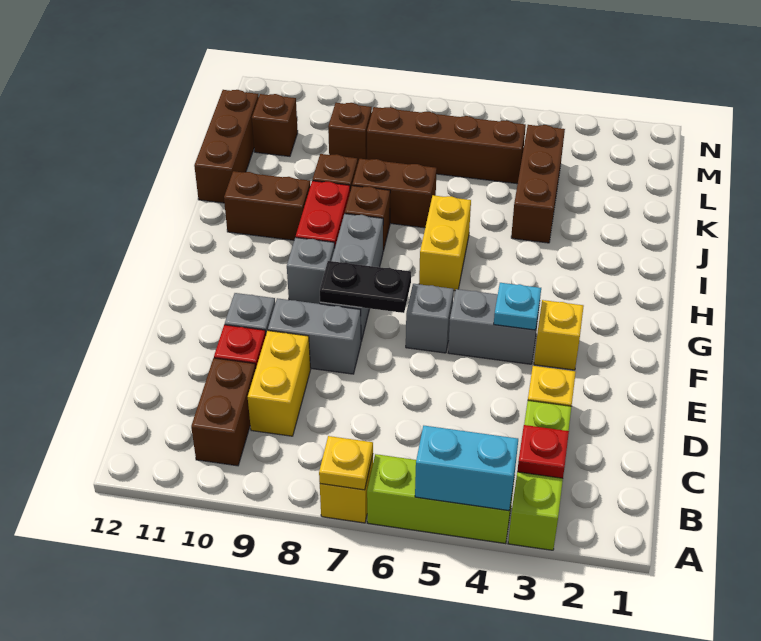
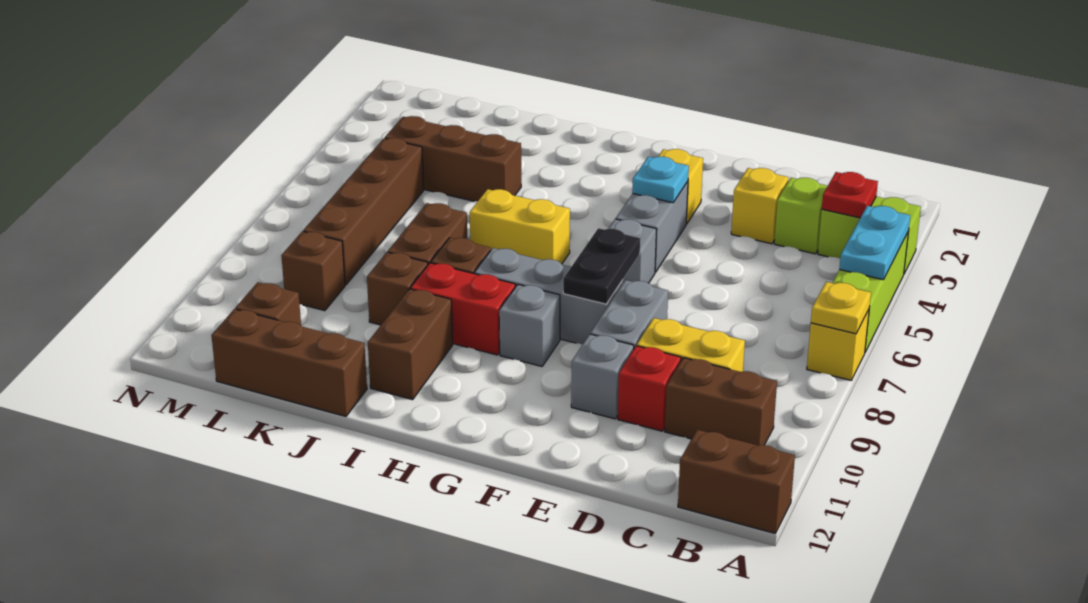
cyan 1x2 brick [415,426,518,511] -> cyan 1x2 plate [839,206,910,280]
none -> brown 1x2 brick [678,430,795,533]

